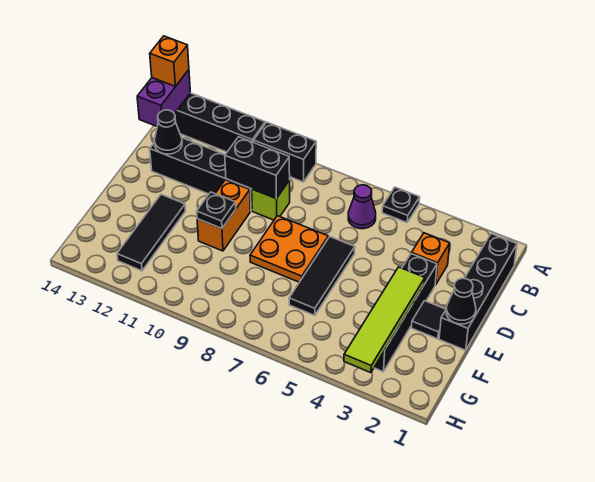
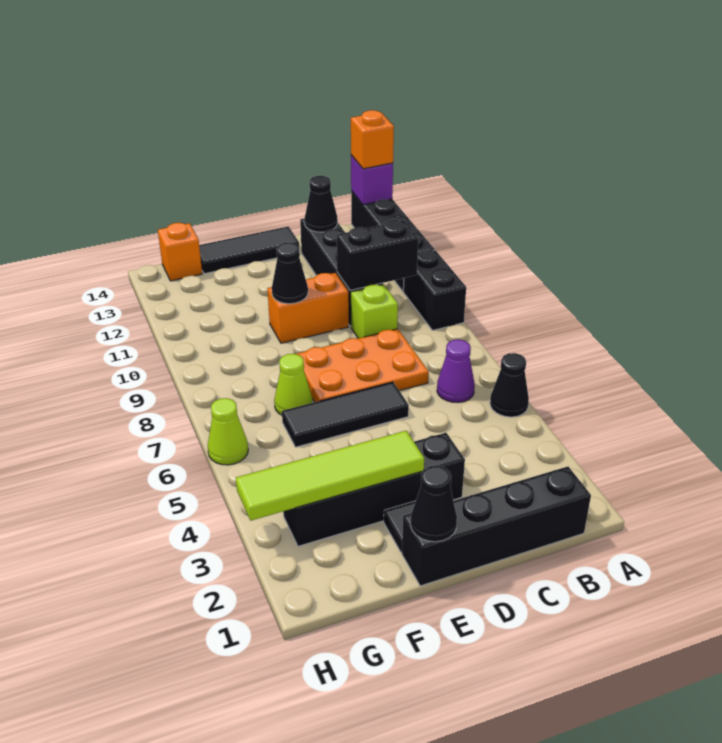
black 1x1 plate [382,187,420,223] -> black 1x1 cone [490,353,529,417]
purple 1x2 brick [137,70,190,126] -> purple 1x1 brick [351,155,393,205]
orange 1x1 brick [411,233,450,285] -> orange 1x1 brick moved to [158,223,202,281]
black 1x2 brick [225,137,290,199] -> black 1x2 brick turned to [337,220,418,290]
orange 2x2 plate [250,216,328,282] -> orange 2x3 plate [297,329,429,402]
black 1x1 plate [197,192,236,229] -> black 1x1 cone [272,242,308,304]
black 1x3 tile [117,194,185,271] -> black 1x3 tile moved to [199,226,299,274]
none -> lime 1x1 cone [274,354,313,415]
none -> lime 1x1 cone [208,398,248,465]

